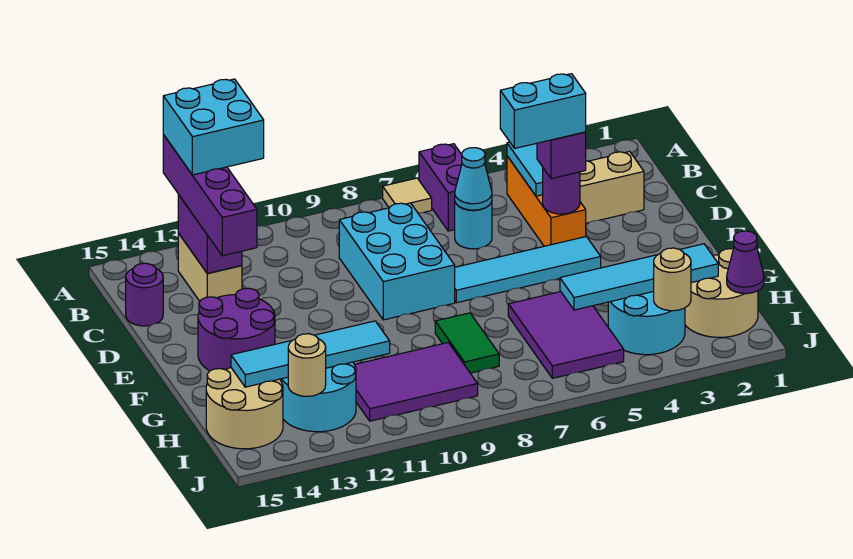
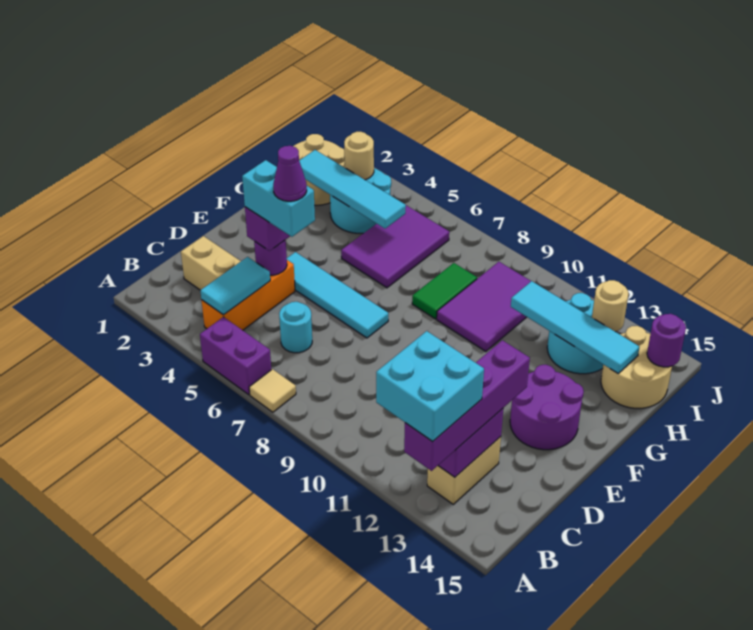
purple 1x2 brick [419,144,462,231] -> purple 1x2 brick turned to [200,317,271,395]
cyan 1x1 cone [455,148,492,210] -> none
cyan 2x3 brick [339,203,455,320] -> none
purple 1x1 round brick [126,263,163,326] -> purple 1x1 round brick moved to [647,314,686,367]
purple 2x3 tile [354,343,478,421] -> purple 2x3 tile turned to [437,262,531,351]
purple 1x1 cone [727,231,764,294] -> purple 1x1 cone moved to [273,146,307,201]

